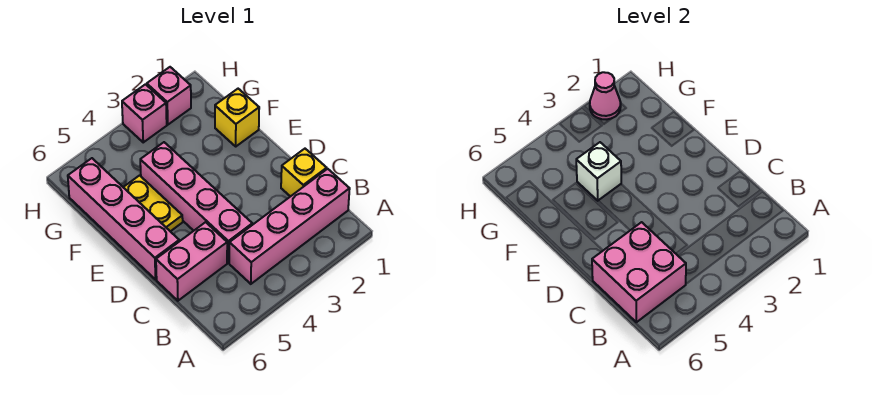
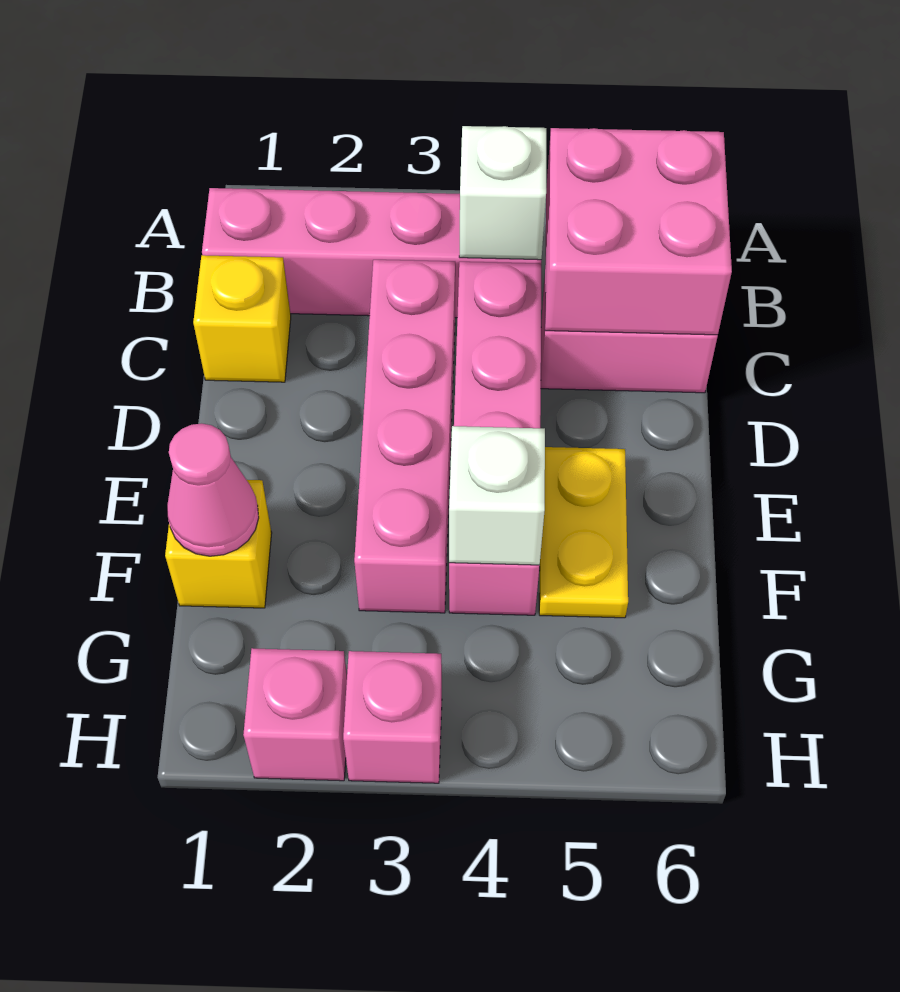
none -> white 1x1 brick [459,126,546,260]
pink 1x4 brick [68,158,179,279] -> pink 1x4 brick moved to [354,260,455,613]
pink 1x1 cone [590,72,621,120] -> pink 1x1 cone moved to [167,424,259,556]

